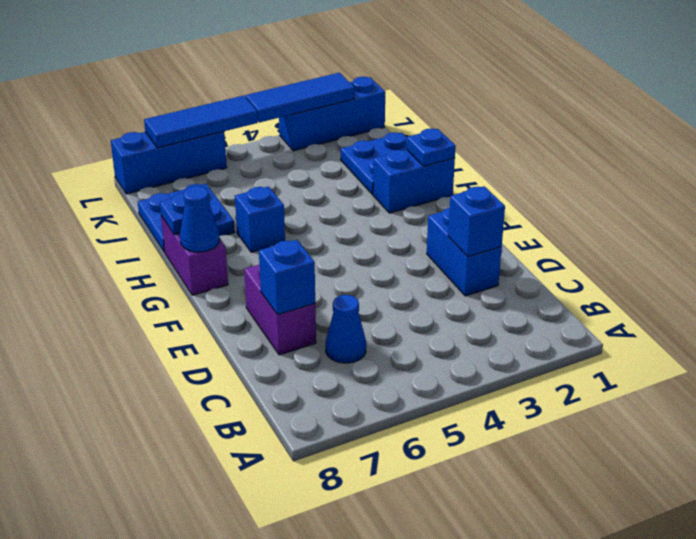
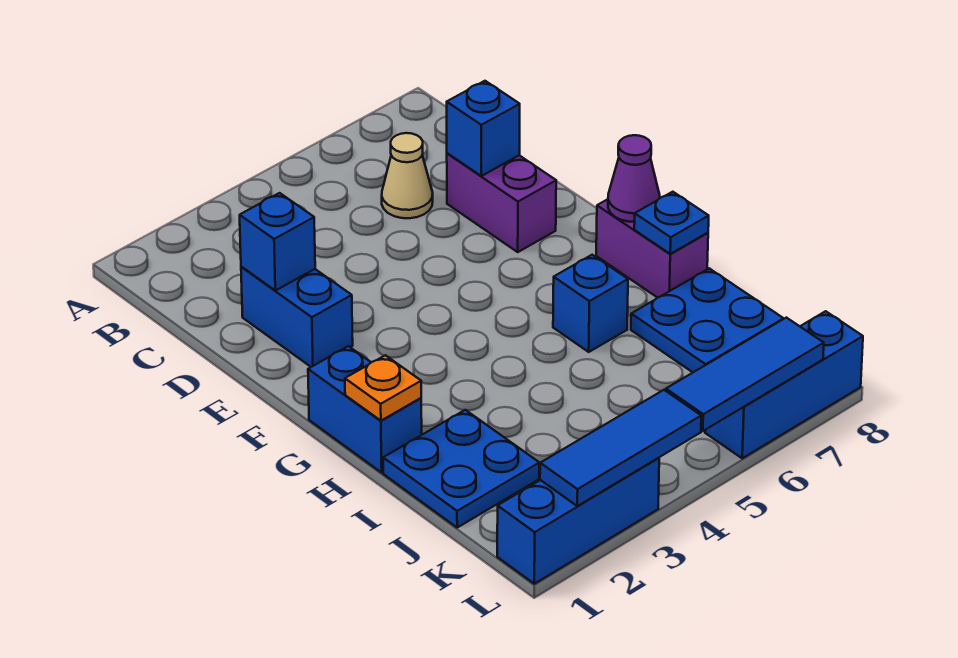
blue 1x1 cone [326,295,366,363] -> tan 1x1 cone [382,133,433,218]
blue 1x1 cone [180,186,220,252] -> purple 1x1 cone [608,135,660,222]
blue 1x2 brick [373,150,455,213] -> blue 1x2 brick turned to [308,346,422,473]
blue 1x1 plate [407,128,456,166] -> orange 1x1 plate [345,355,421,421]

